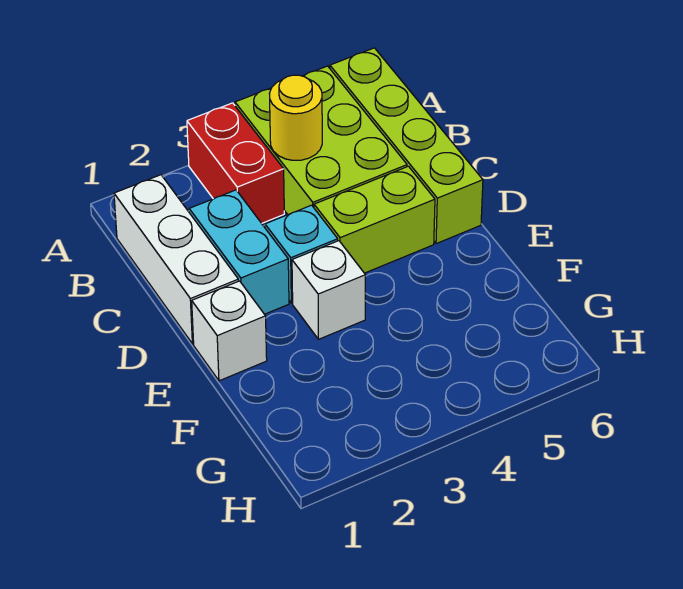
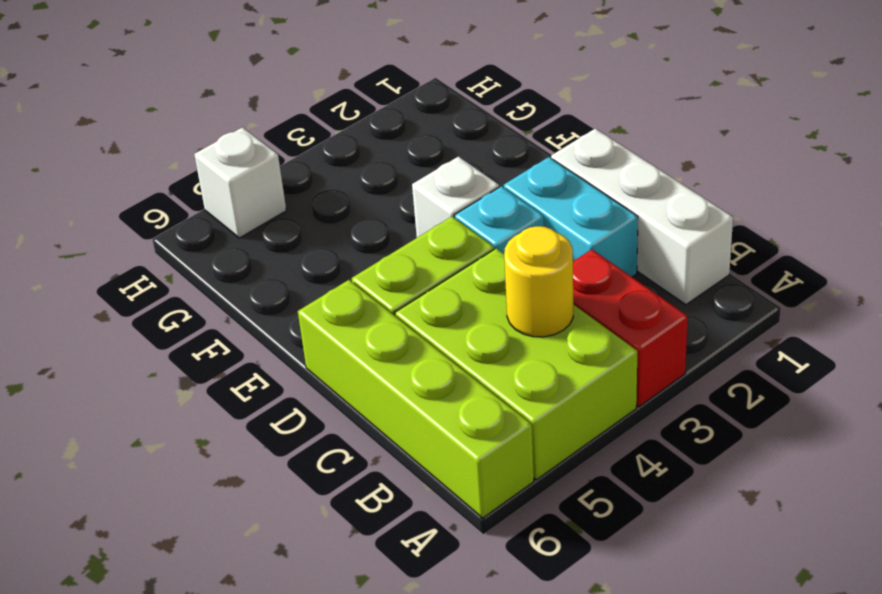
white 1x1 brick [192,281,267,381] -> white 1x1 brick moved to [194,127,286,238]

